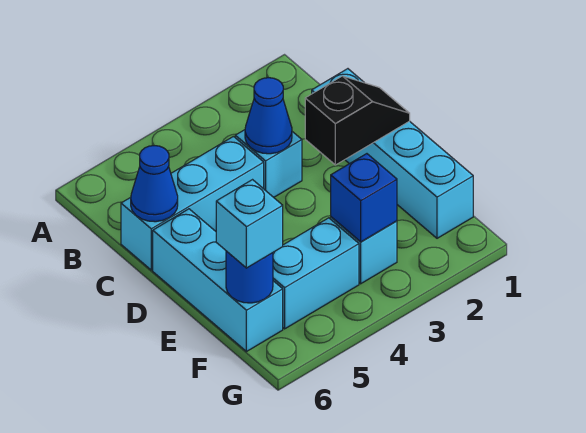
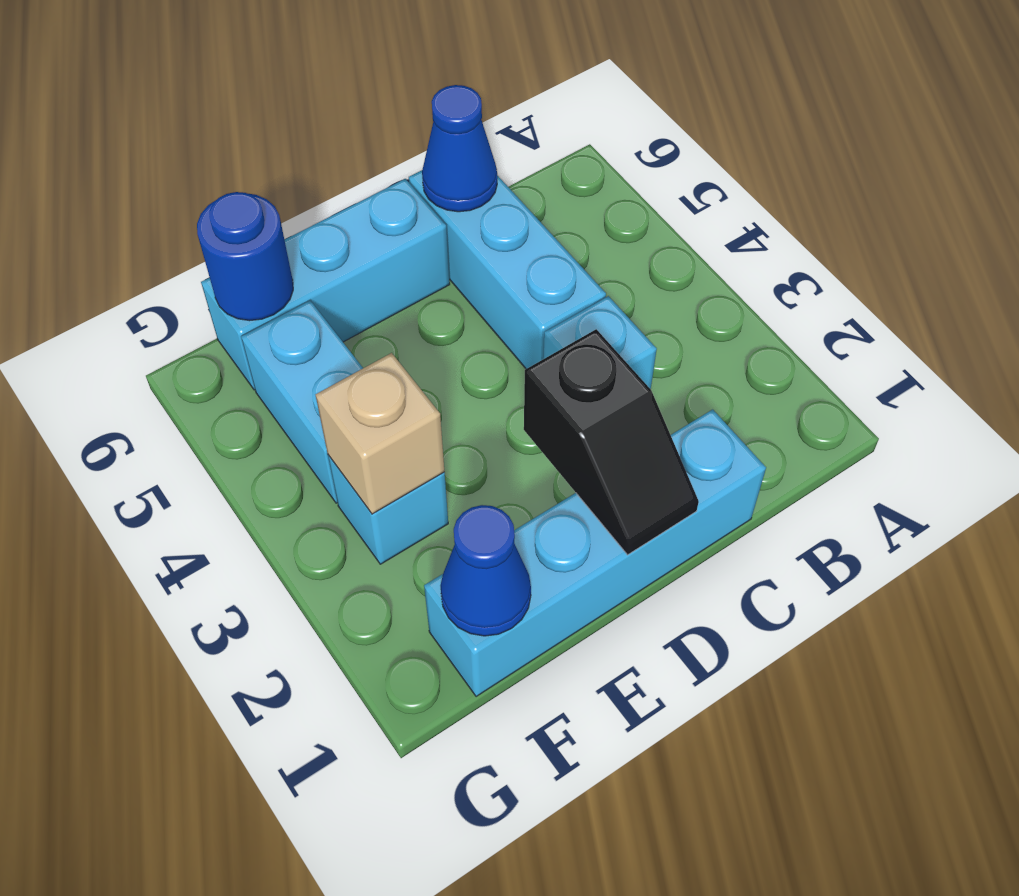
blue 1x1 cone [245,78,292,154] -> blue 1x1 cone moved to [440,505,531,636]
blue 1x1 brick [331,154,397,242] -> tan 1x1 brick [316,353,445,514]
cyan 1x1 brick [216,180,283,268] -> none

